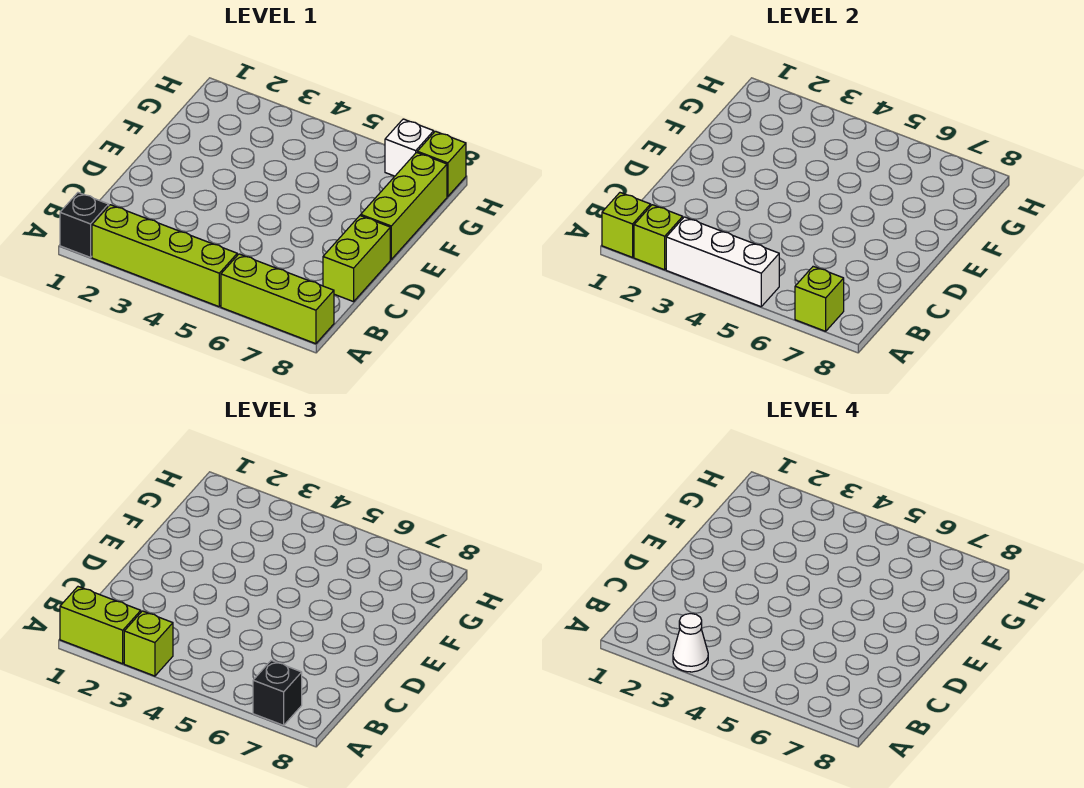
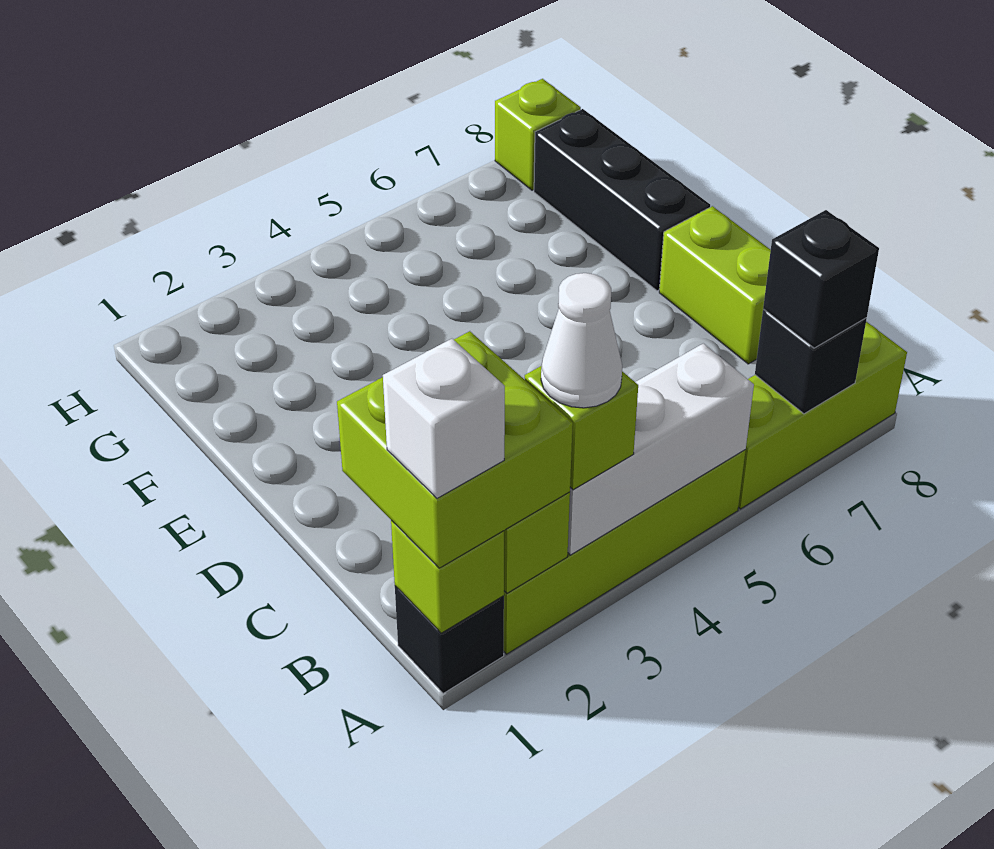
lime 1x2 brick [60,587,141,664] -> lime 2x2 brick [337,331,573,568]
lime 1x1 brick [795,266,844,331] -> black 1x1 brick [755,309,867,414]
lime 1x3 brick [361,152,447,259] -> black 1x3 brick [534,109,710,291]
white 1x1 brick [385,119,434,176] -> white 1x1 brick moved to [383,339,505,498]

